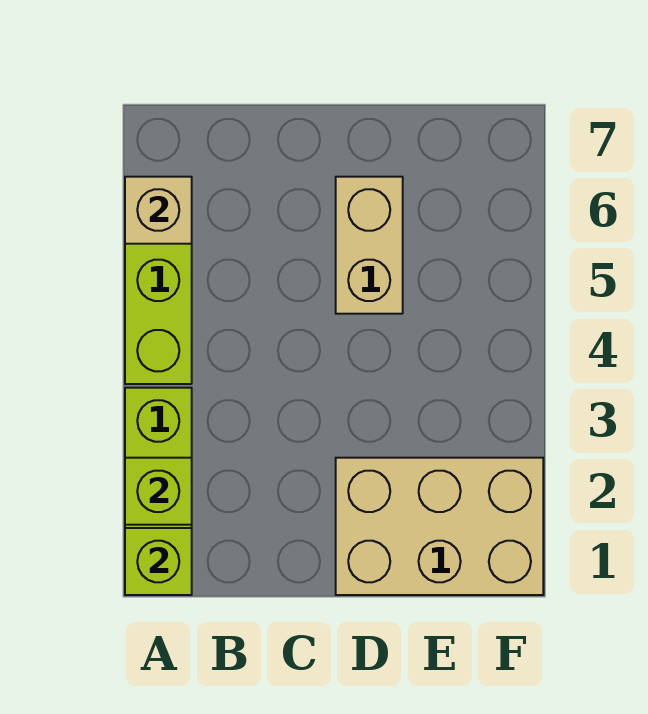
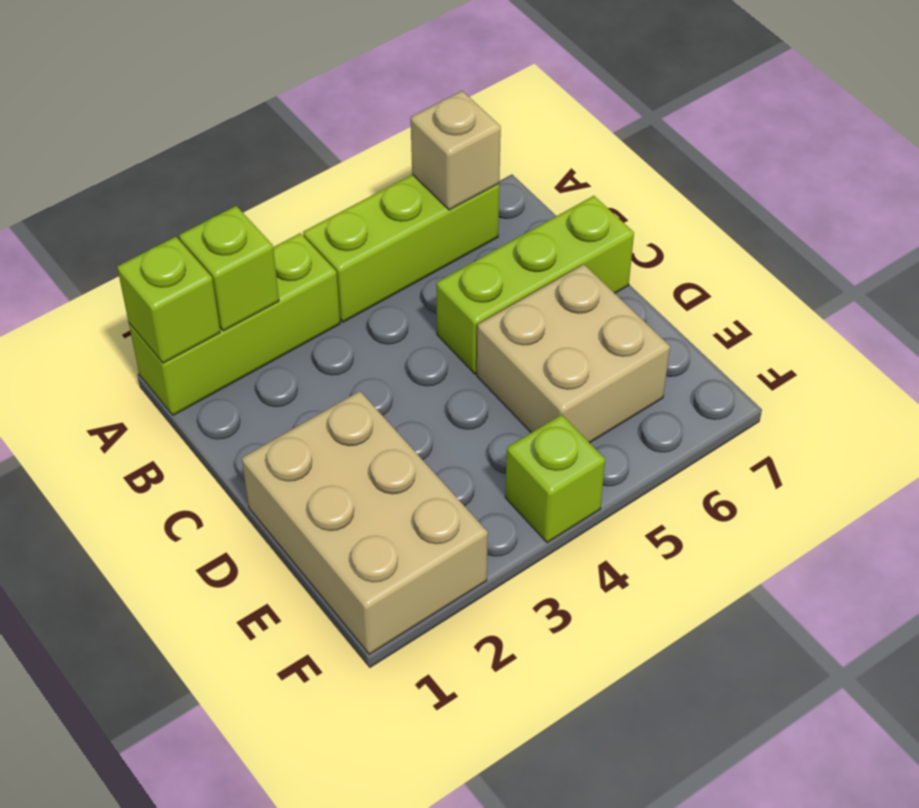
none -> lime 1x3 brick [436,196,634,374]
tan 1x2 brick [336,177,403,314] -> tan 2x2 brick [477,264,670,443]
none -> lime 1x1 brick [505,415,605,543]

